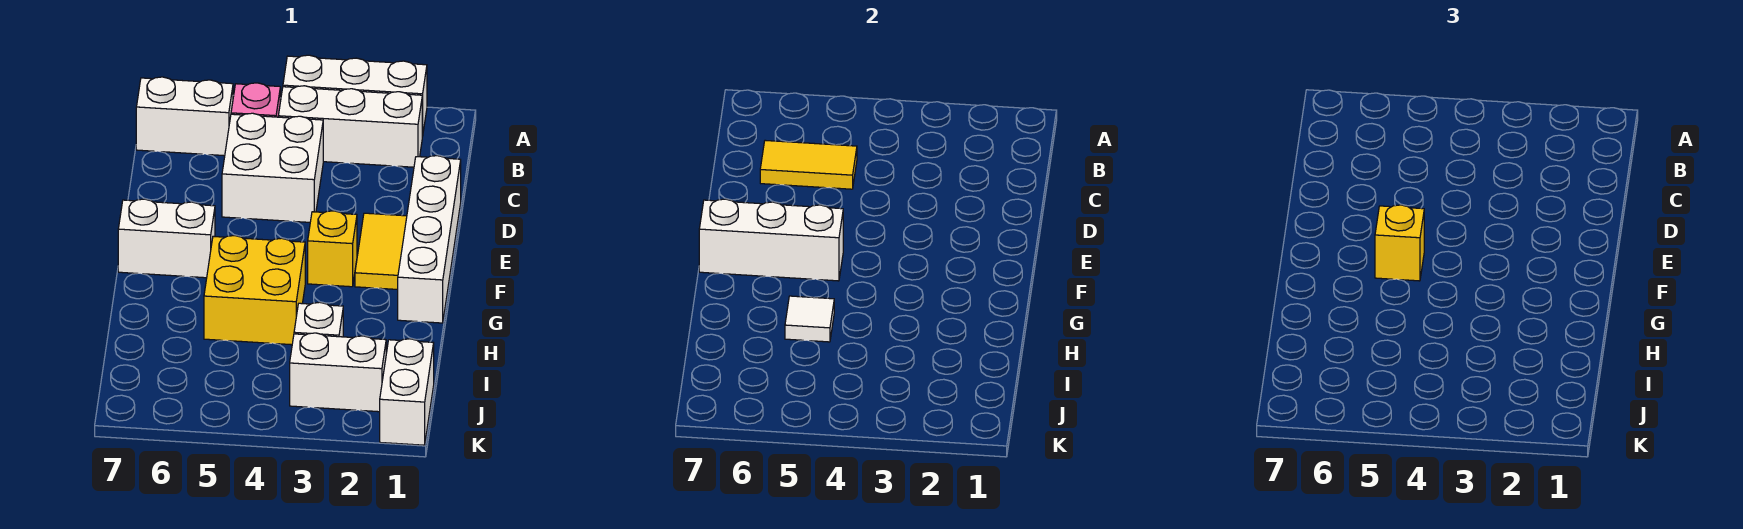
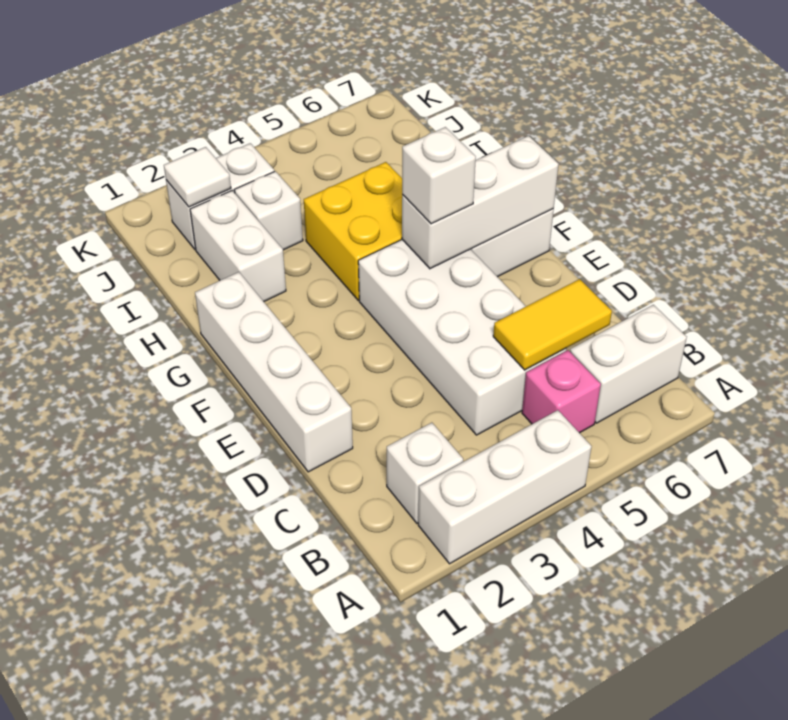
white 1x3 brick [278,86,422,167] -> white 1x1 brick [387,423,463,523]
white 2x2 brick [222,113,323,222] -> white 2x4 brick [358,240,566,435]
yellow 1x2 tile [355,213,407,289] -> none
yellow 1x1 brick [308,211,357,287] -> none
yellow 1x1 brick [1375,205,1424,281] -> white 1x1 brick [402,127,476,224]
white 1x1 tile [785,296,834,342] -> white 1x1 tile moved to [164,147,231,207]
white 1x2 brick [380,339,434,445] -> white 1x2 brick moved to [190,191,286,301]

